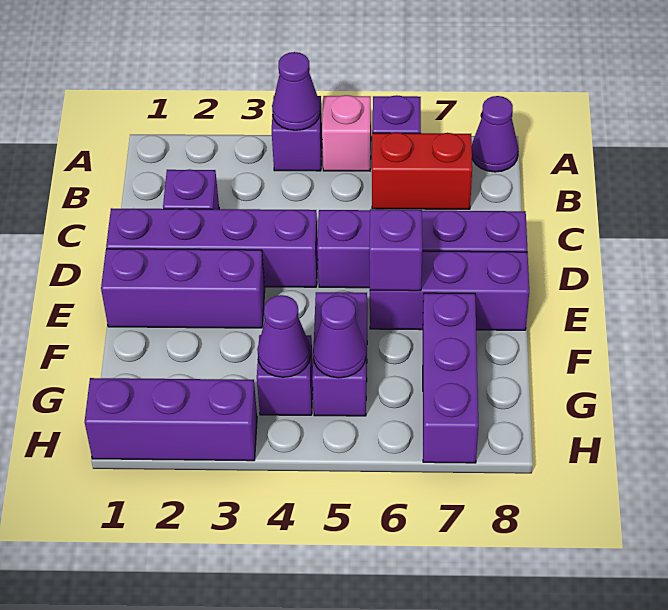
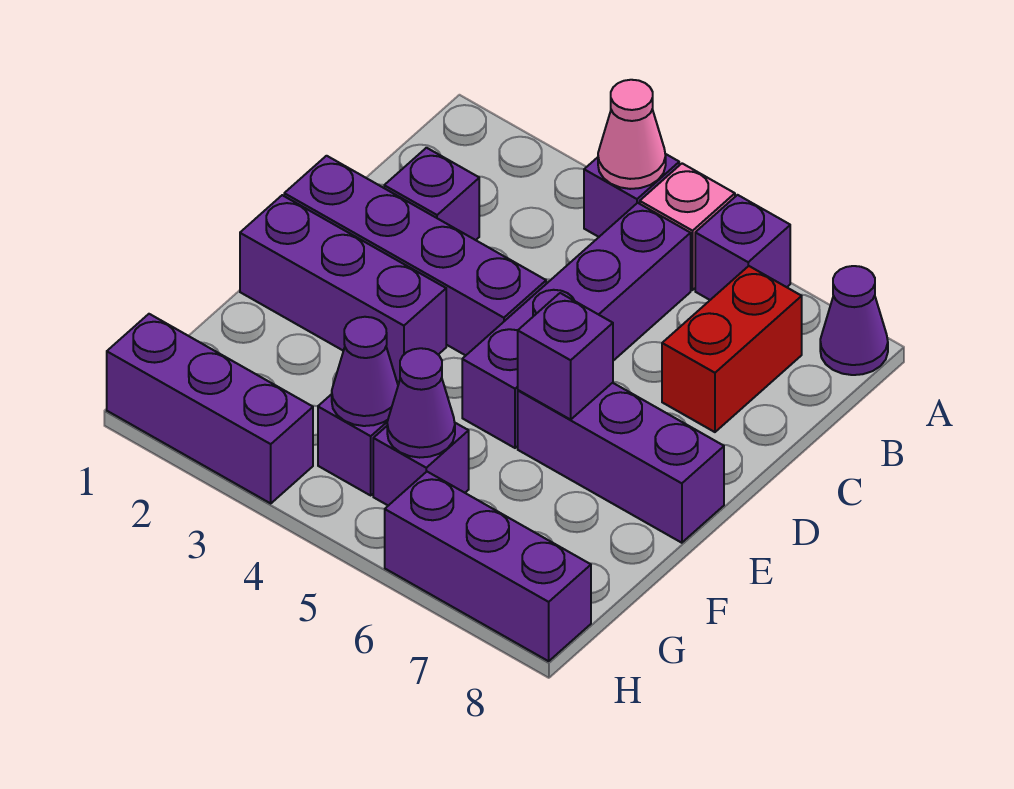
purple 1x1 cone [272,52,320,130] -> pink 1x1 cone [598,80,666,189]
red 1x2 brick [372,133,472,209] -> red 1x2 brick turned to [662,266,802,432]
purple 1x4 brick [317,210,527,288] -> purple 1x4 brick turned to [462,203,691,448]
purple 1x2 brick [312,292,367,416] -> purple 1x1 brick [373,423,469,506]
purple 1x3 brick [423,293,478,463] -> purple 1x3 brick turned to [385,472,591,661]

